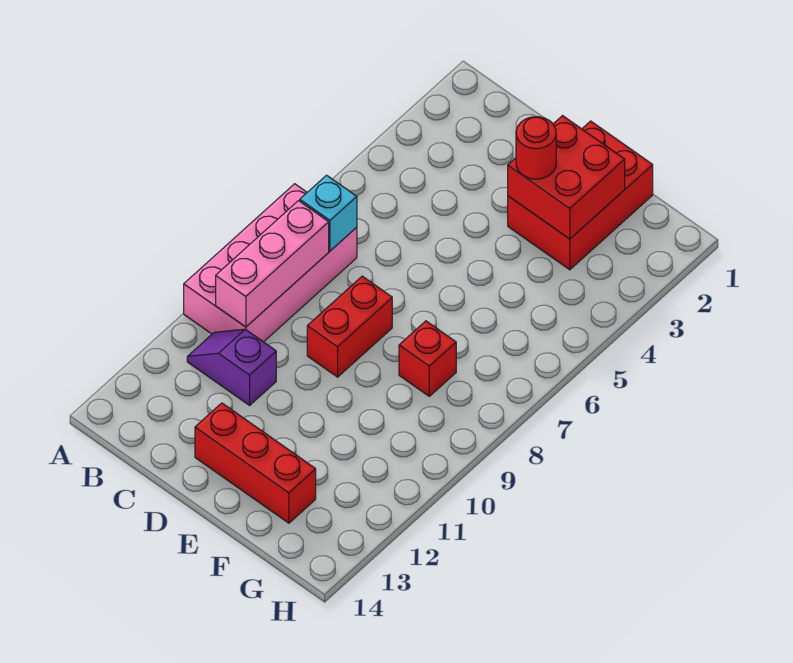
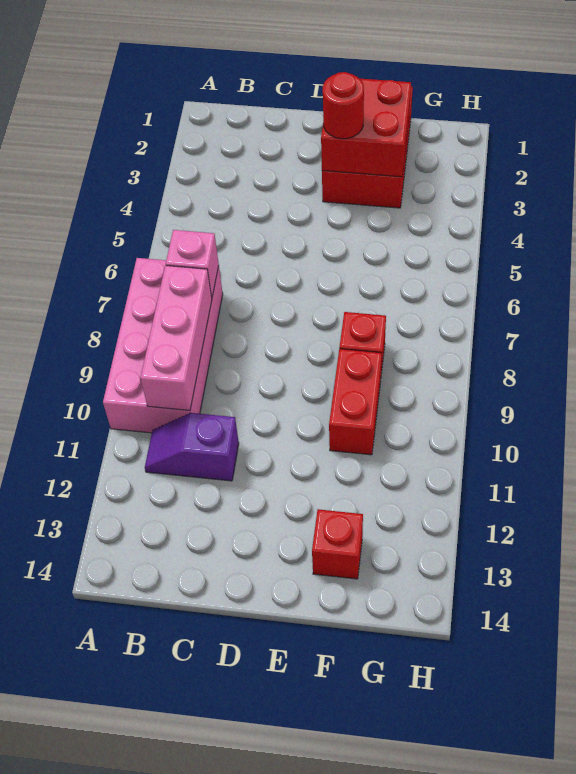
cyan 1x1 brick [300,175,357,251] -> pink 1x1 brick [166,230,219,297]
red 1x2 brick [307,276,392,377] -> red 1x2 brick moved to [329,349,382,455]
red 1x3 brick [195,403,316,523] -> red 1x1 brick [312,509,363,579]

